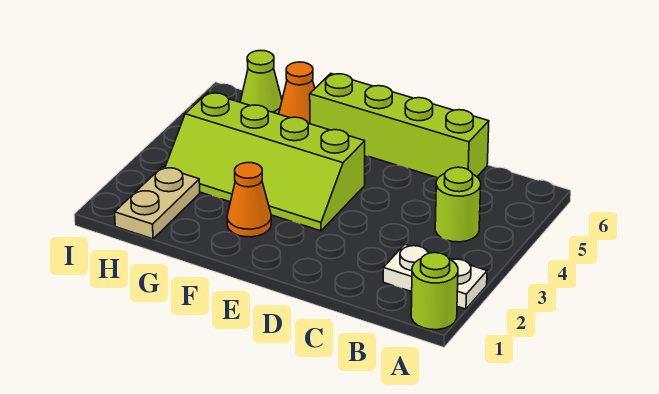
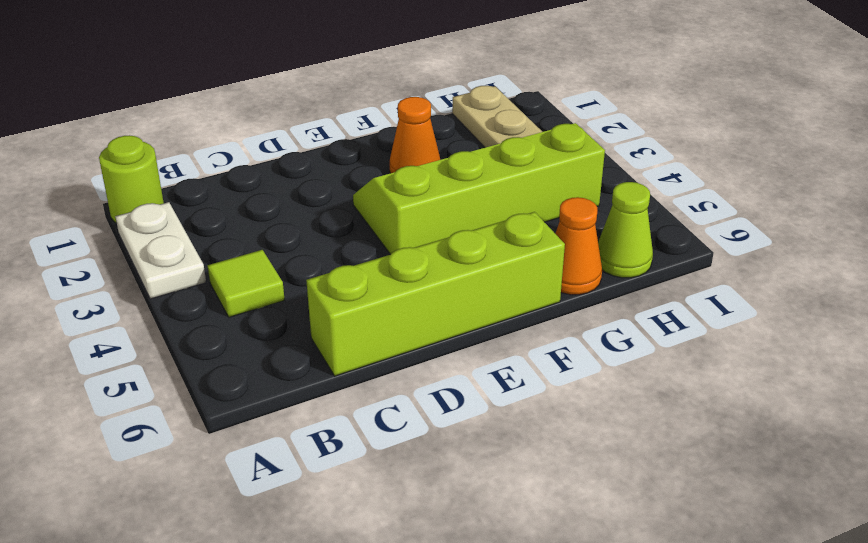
white 1x2 plate [383,245,487,309] -> white 1x2 plate turned to [115,202,206,299]
lime 1x1 round brick [435,167,481,242] -> lime 1x1 tile [207,250,285,317]

